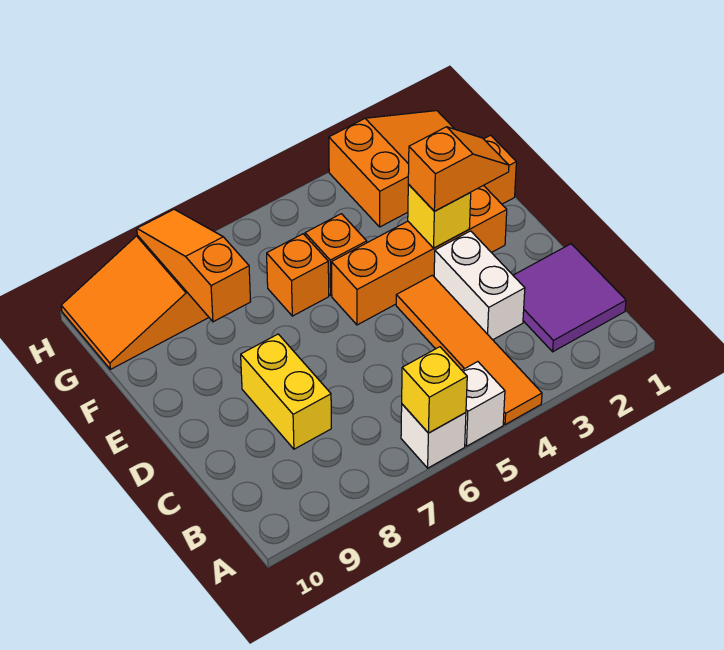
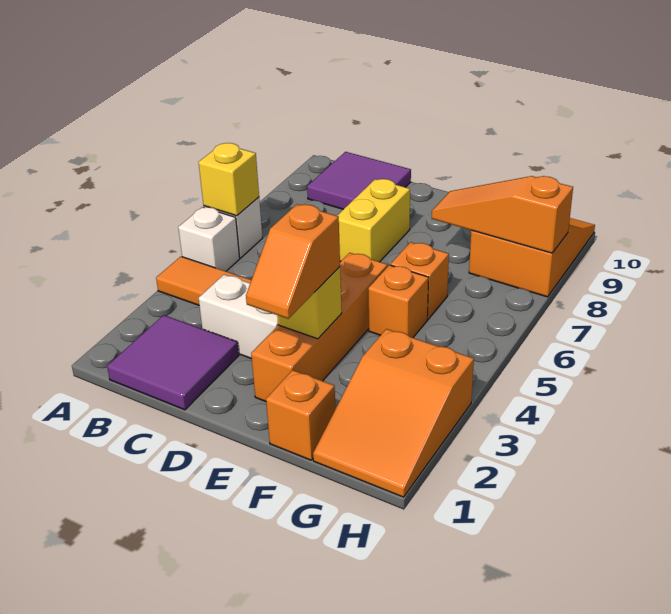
none -> purple 2x2 tile [307,152,411,209]
yellow 1x2 brick [241,334,331,449] -> yellow 1x2 brick turned to [337,179,410,262]
orange 1x3 slope [137,209,251,322] -> orange 1x3 slope turned to [432,176,573,253]

